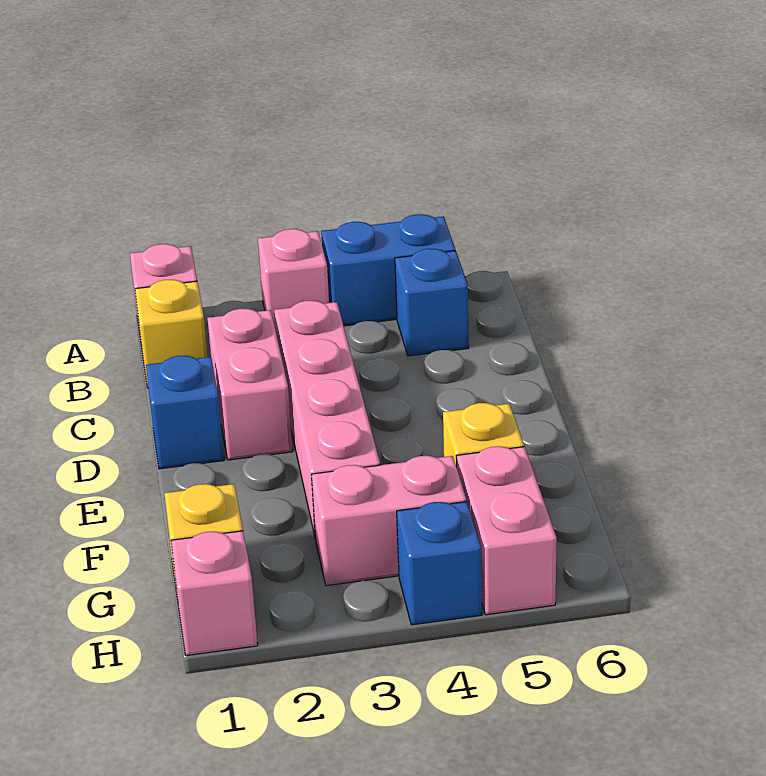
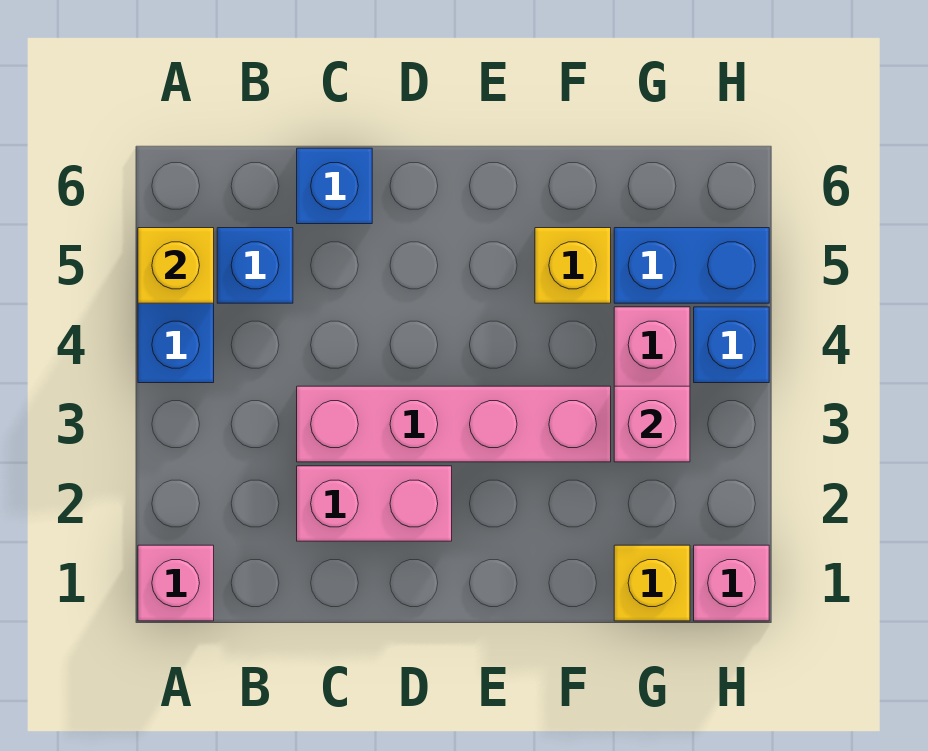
pink 1x1 brick [258,229,329,326] -> pink 1x1 brick moved to [614,386,690,462]
yellow 1x1 brick [135,280,208,388] -> yellow 1x1 brick moved to [138,228,214,303]
blue 1x1 brick [146,356,224,469] -> blue 1x1 brick moved to [297,148,372,224]
pink 1x2 brick [456,446,557,615] -> blue 1x2 brick [614,228,769,303]

